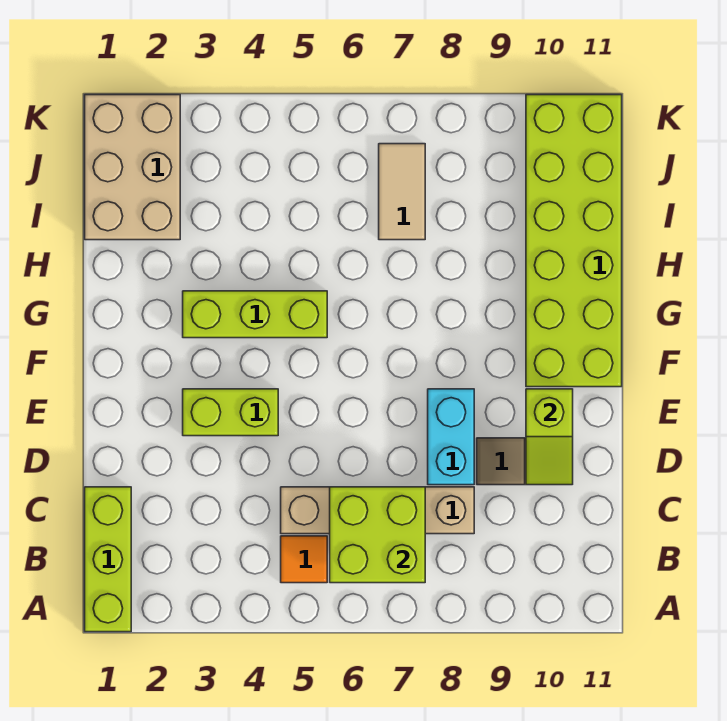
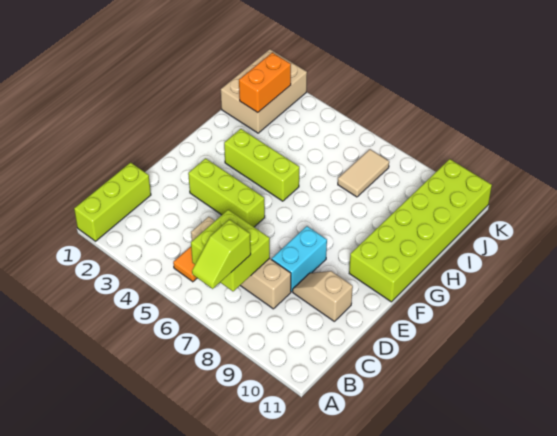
lime 1x2 slope [526,389,573,485] -> lime 1x2 slope moved to [192,219,251,289]
lime 1x2 brick [183,389,278,436] -> lime 1x3 brick [188,158,265,227]
none -> orange 1x2 brick [239,53,291,113]

